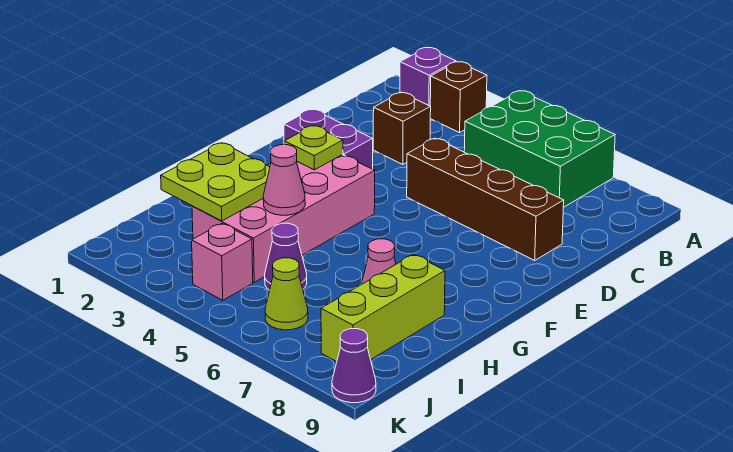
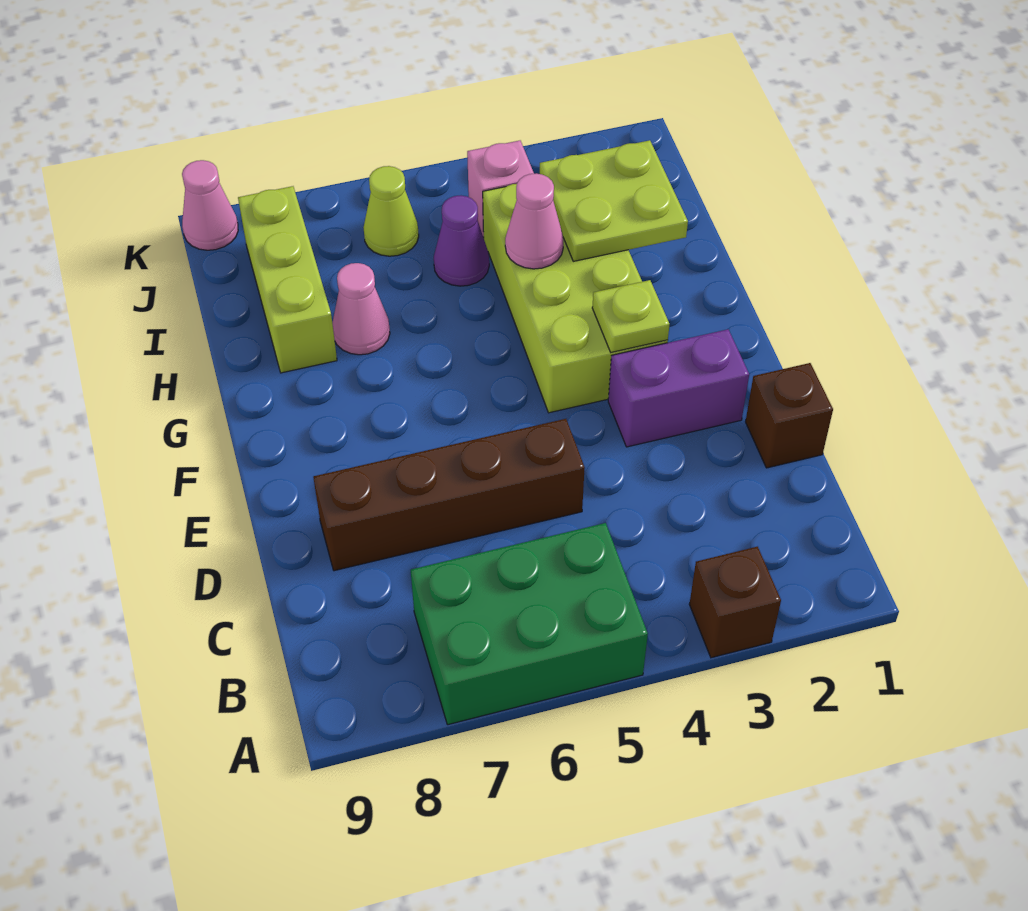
purple 1x1 brick [400,48,456,106] -> none
brown 1x1 brick [373,93,431,164] -> brown 1x1 brick moved to [746,363,833,468]
pink 2x4 brick [192,155,375,282] -> lime 2x4 brick [483,184,668,413]
purple 1x1 cone [332,329,376,403] -> pink 1x1 cone [182,160,238,250]

